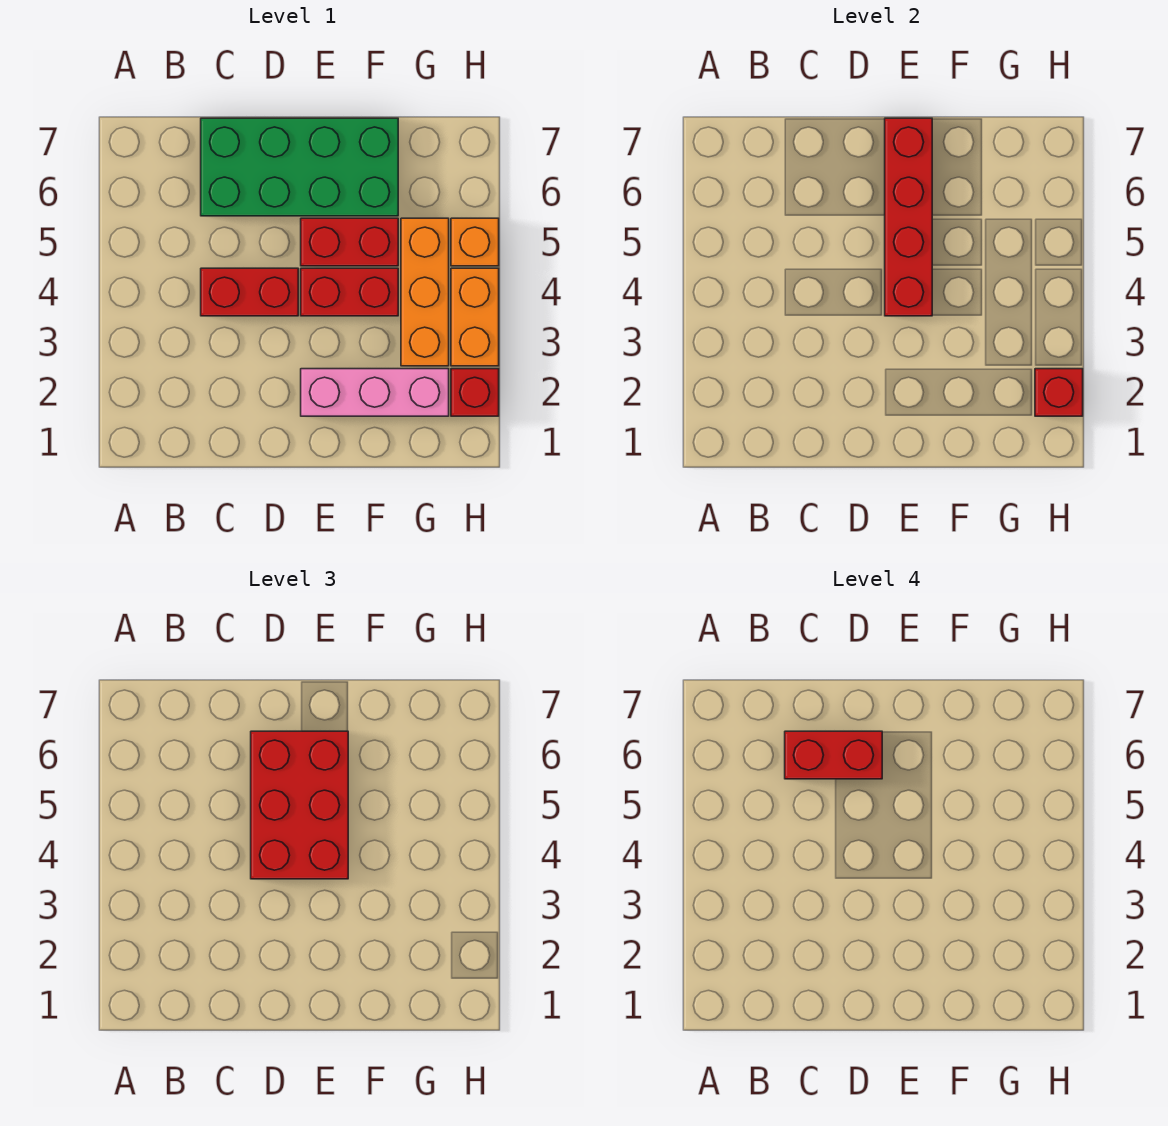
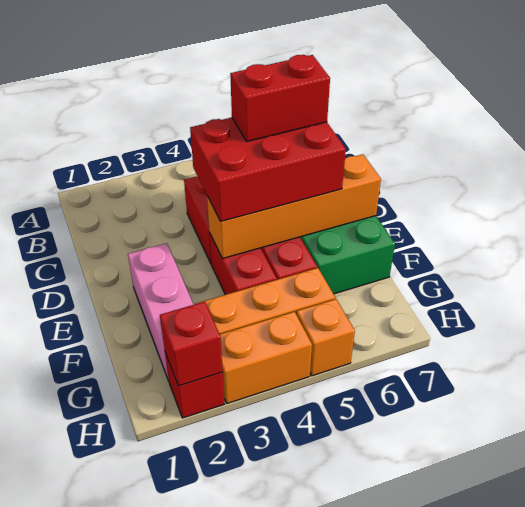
red 1x2 brick [785,731,882,779] -> red 1x2 brick turned to [230,55,330,142]
red 1x4 brick [885,118,932,316] -> orange 1x4 brick [207,154,381,259]

